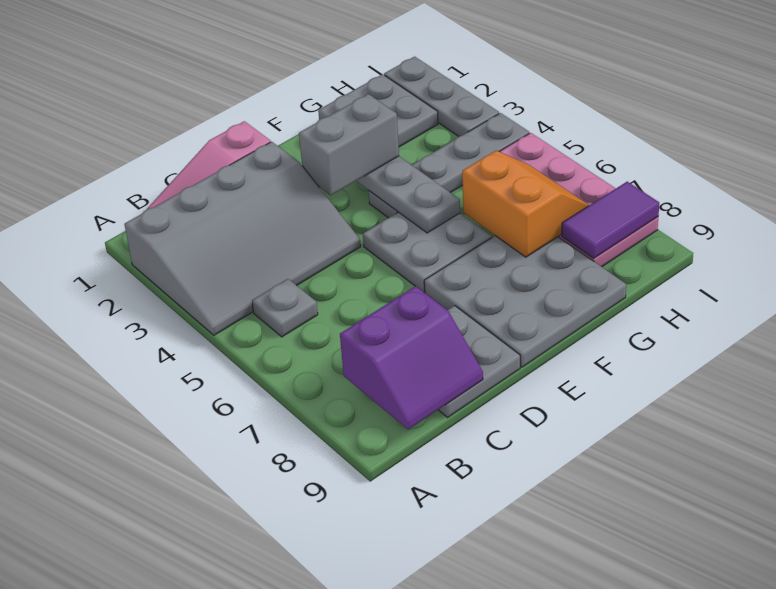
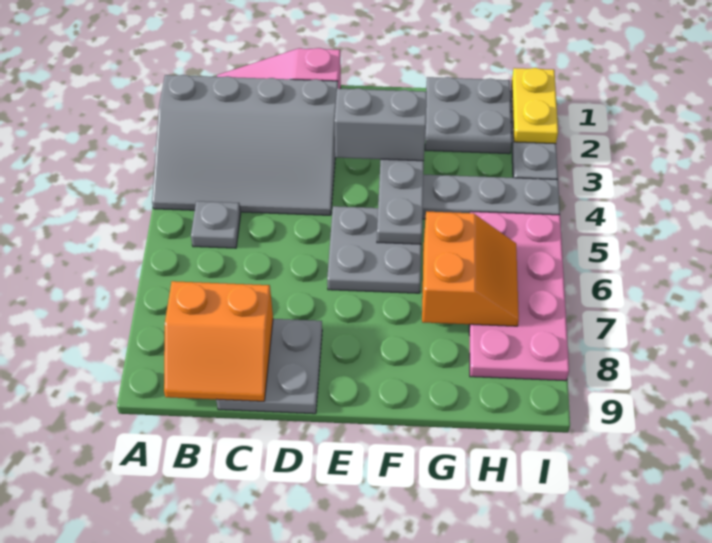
purple 2x2 slope [340,286,483,430] -> orange 2x2 slope [164,281,273,401]
grey 3x3 plate [424,236,626,367] -> none
purple 1x2 tile [562,182,659,258] -> none
none -> yellow 1x2 plate [512,68,558,144]

